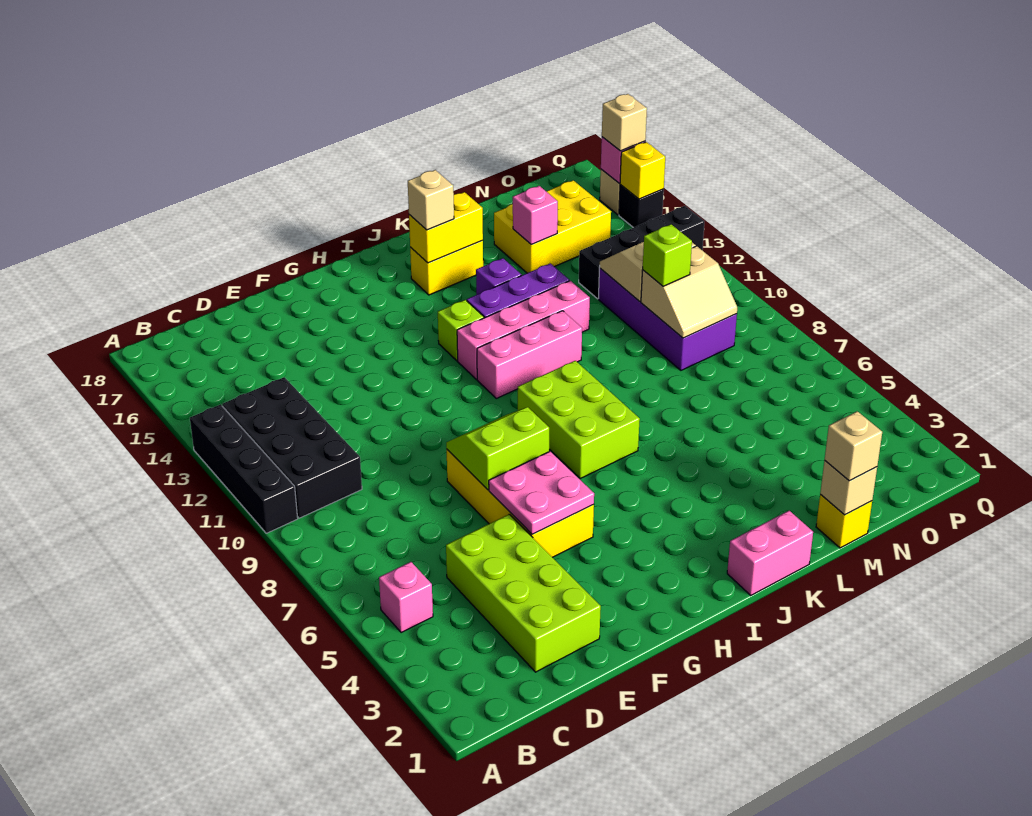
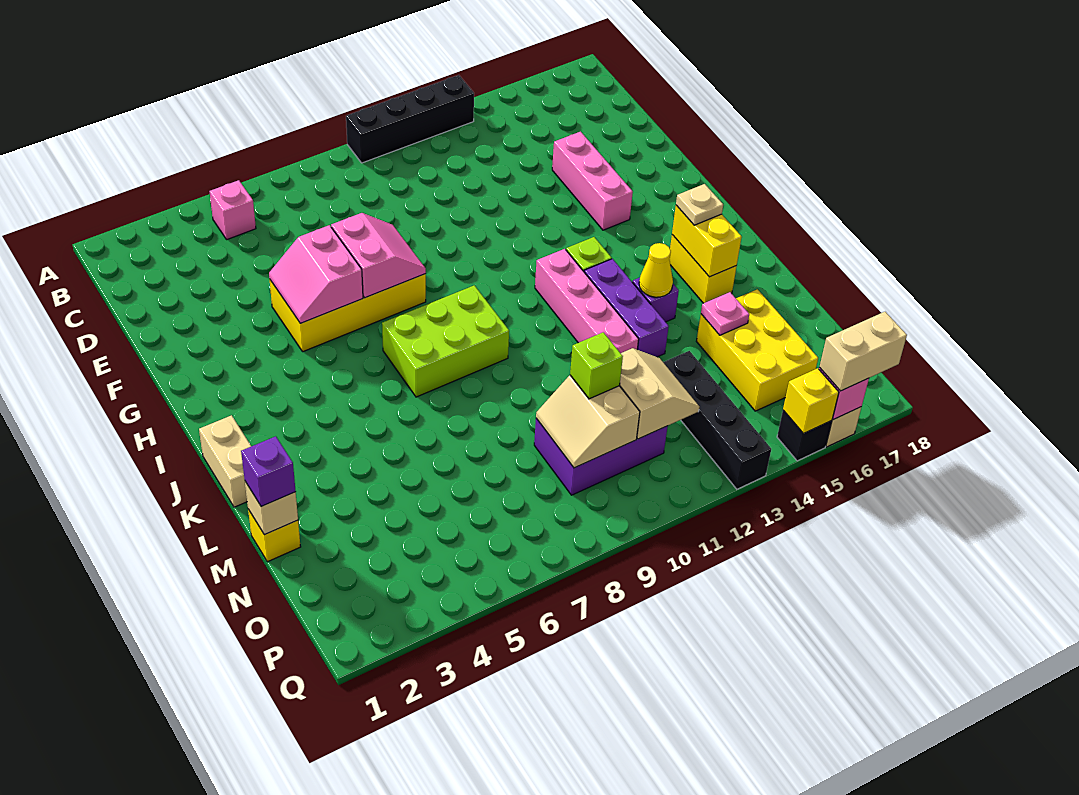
black 2x4 brick [222,377,362,518] -> none
lime 2x4 brick [446,514,601,672] -> none
pink 2x2 plate [489,451,594,534] -> pink 2x2 slope [269,225,363,323]
lime 2x2 slope [446,407,549,490] -> pink 2x2 slope [331,213,426,298]
pink 1x3 brick [477,311,582,398] -> pink 1x3 brick moved to [552,132,633,230]
pink 1x2 brick [727,511,813,595] -> tan 1x2 brick [199,415,251,507]
tan 1x1 brick [408,170,454,230] -> tan 1x1 plate [676,184,723,225]
none -> yellow 1x1 cone [639,243,673,297]
tan 1x1 brick [825,411,882,481] -> purple 1x1 brick [241,436,296,507]
pink 1x1 brick [513,186,558,244] -> pink 1x1 plate [701,292,749,335]
purple 2x4 brick [598,268,737,370] -> purple 2x3 brick [534,418,668,495]
tan 1x1 brick [602,94,647,151] -> tan 1x2 brick [819,312,907,391]

